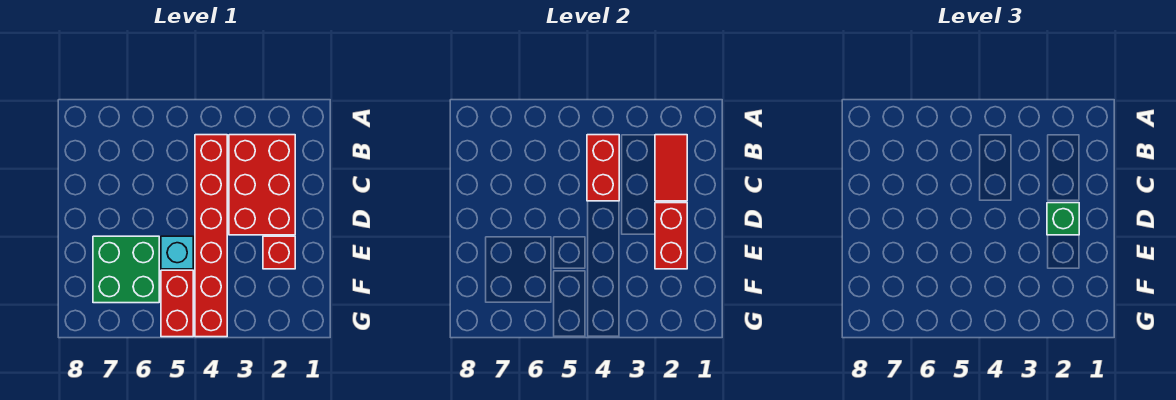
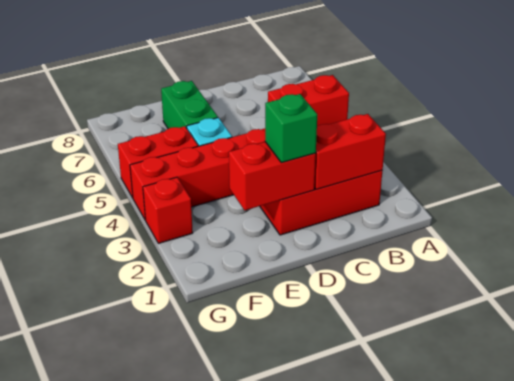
red 1x2 tile [655,135,687,201] -> red 1x2 brick [314,114,386,190]
red 1x1 brick [263,236,295,269] -> red 1x1 brick moved to [143,177,193,243]
green 2x2 brick [93,236,159,303] -> green 1x2 brick [161,81,218,129]

